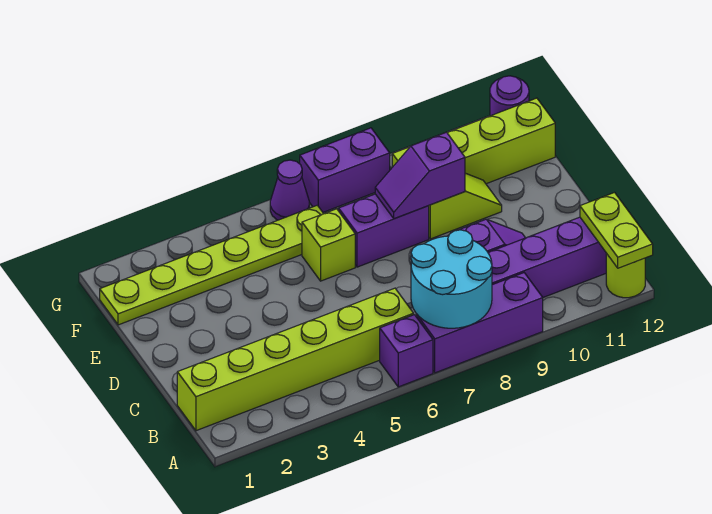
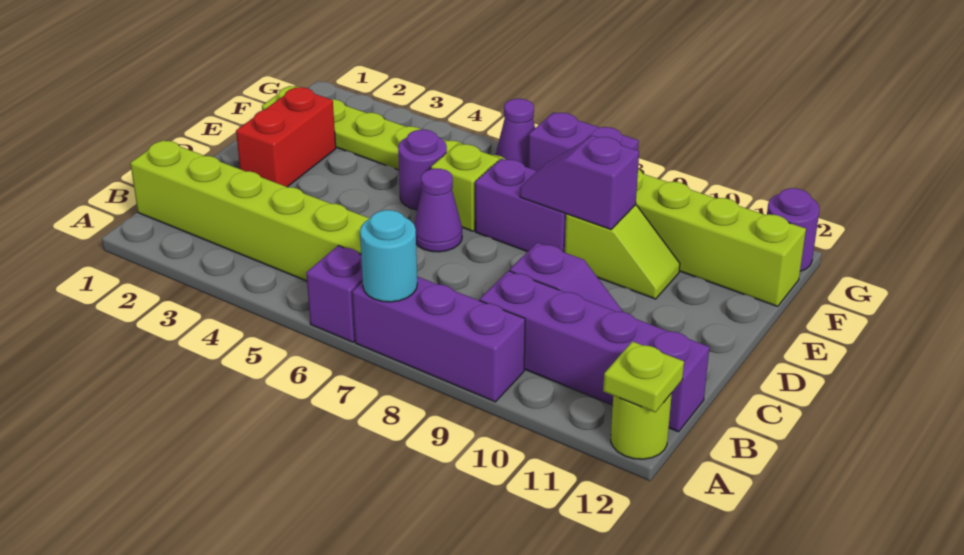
cyan 2x2 round brick [411,230,492,328] -> cyan 1x1 round brick [360,210,417,302]
lime 1x2 plate [580,193,653,268] -> lime 1x1 plate [603,341,684,412]
none -> red 1x2 brick [236,87,336,187]
none -> purple 1x1 cone [414,169,462,252]
none -> purple 1x1 round brick [398,130,447,210]

